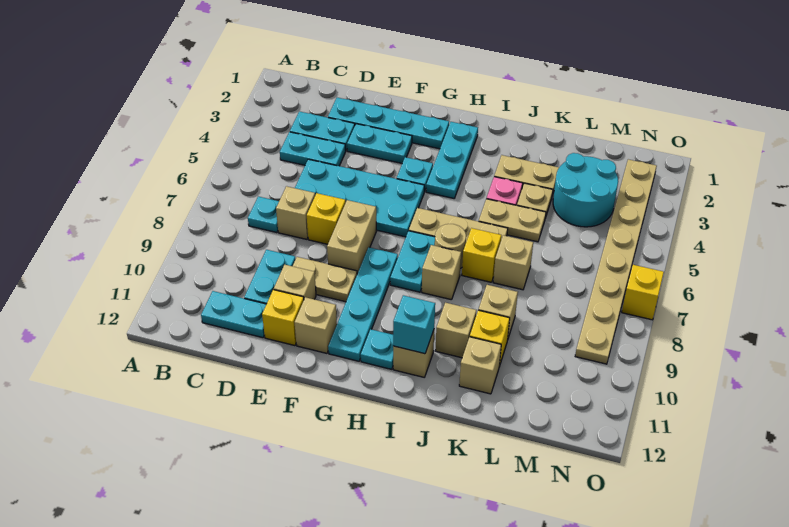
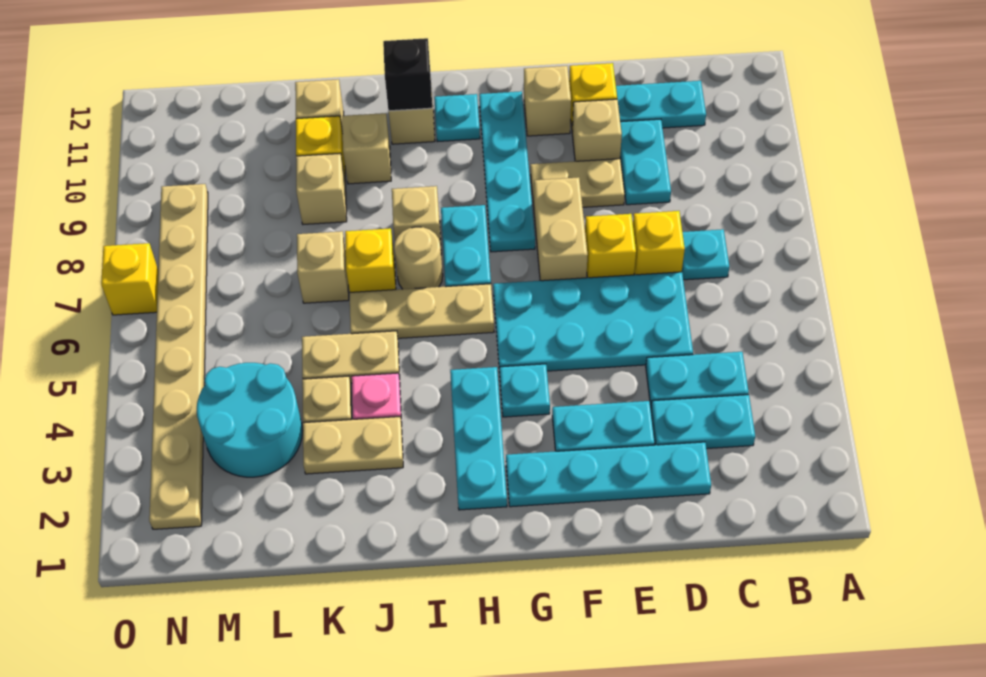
tan 1x1 brick [276,186,315,239] -> yellow 1x1 brick [633,211,685,275]
cyan 1x1 brick [393,295,435,354] -> black 1x1 brick [383,38,432,111]

